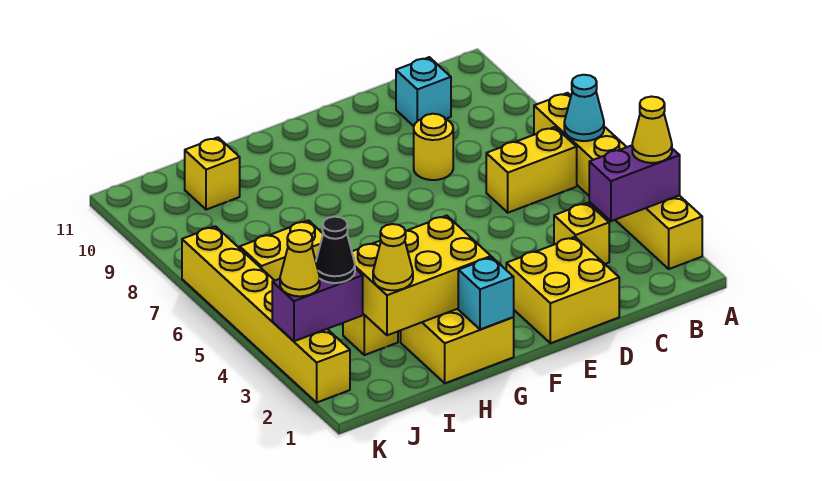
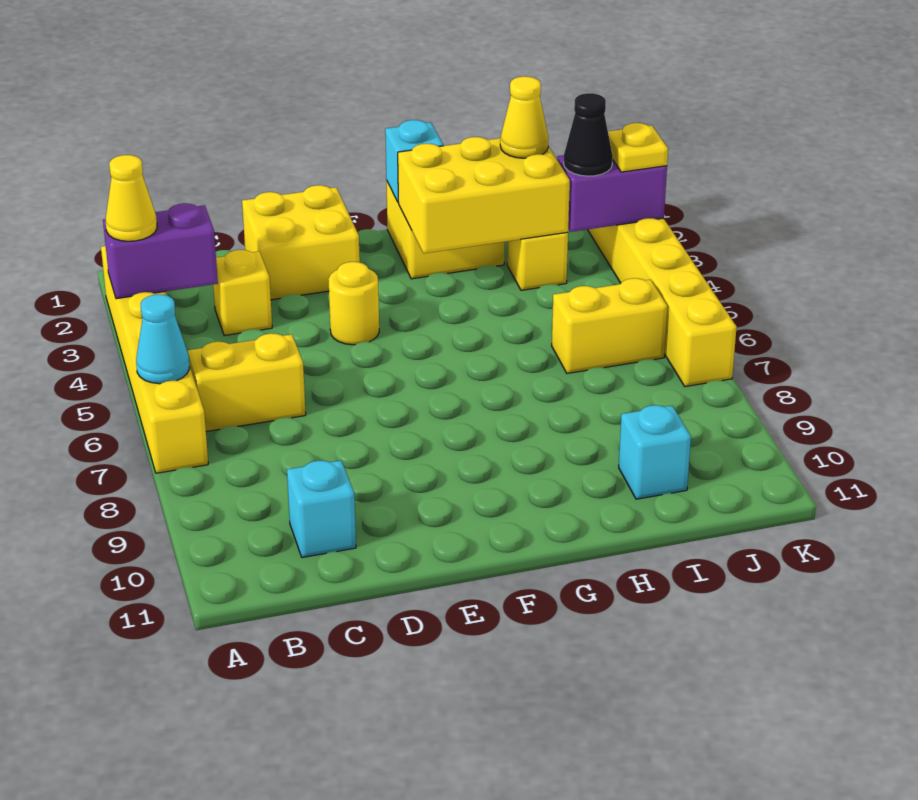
yellow 1x1 round brick [414,114,453,180] -> yellow 1x1 round brick moved to [328,262,379,345]
yellow 1x1 brick [185,137,240,210] -> cyan 1x1 brick [619,405,691,499]
yellow 1x1 cone [280,230,320,296] -> yellow 1x1 plate [608,123,668,172]

